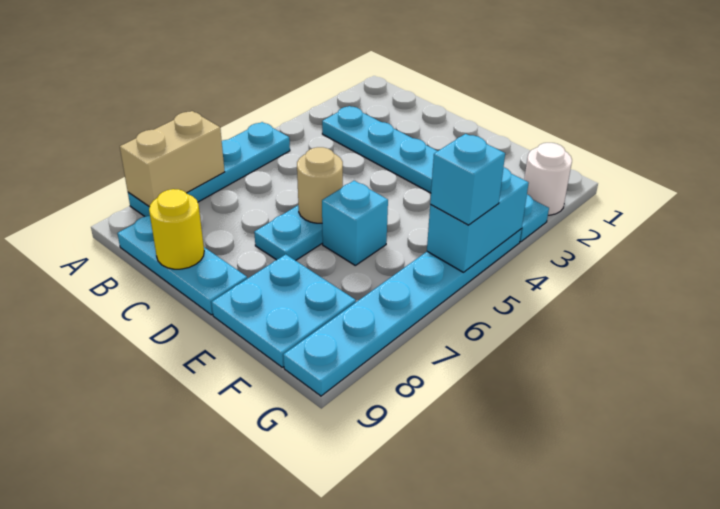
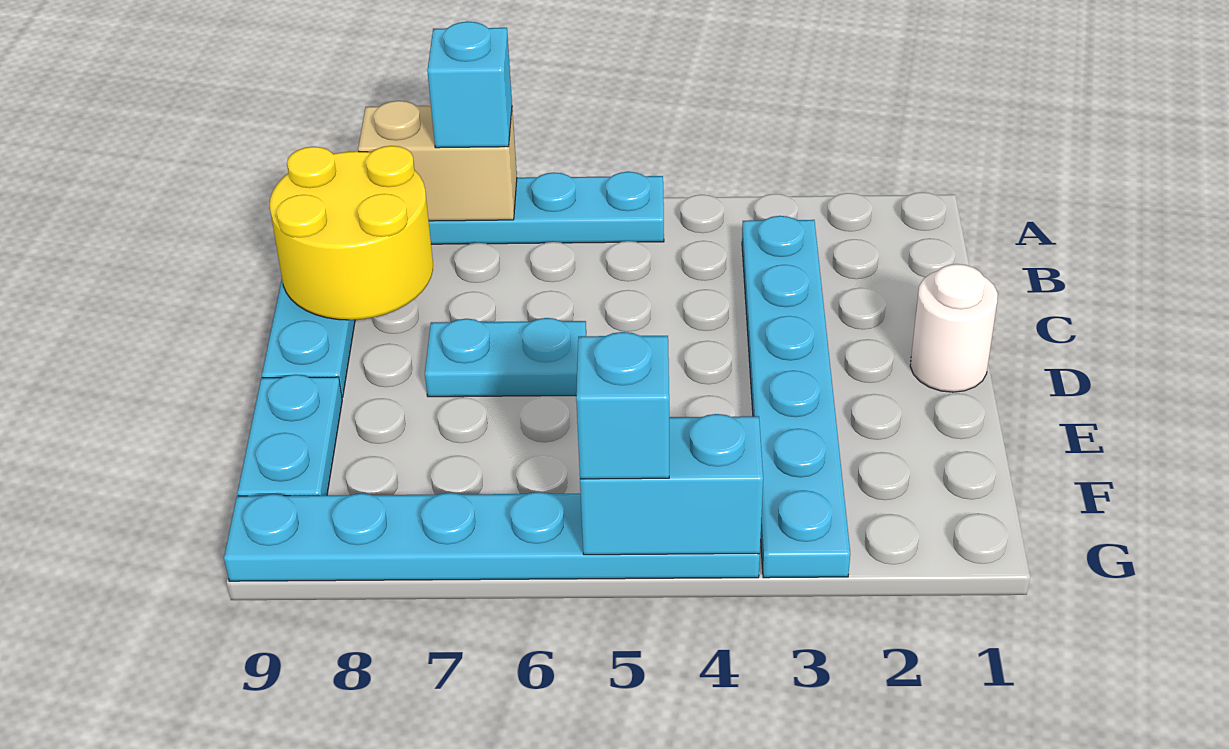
yellow 1x1 round brick [149,189,204,269] -> yellow 2x2 round brick [270,146,433,320]
tan 1x1 round brick [297,147,343,223] -> none
cyan 1x1 brick [322,181,388,265] -> cyan 1x1 brick moved to [427,22,512,148]
cyan 2x2 plate [211,254,356,367] -> cyan 1x2 plate [237,375,342,496]
white 1x1 round brick [524,143,572,215] -> white 1x1 round brick moved to [910,264,998,392]

